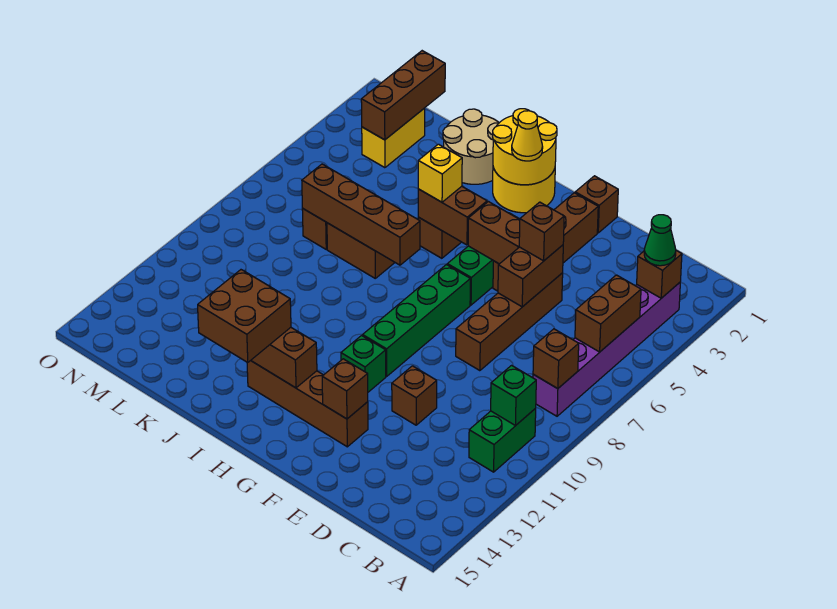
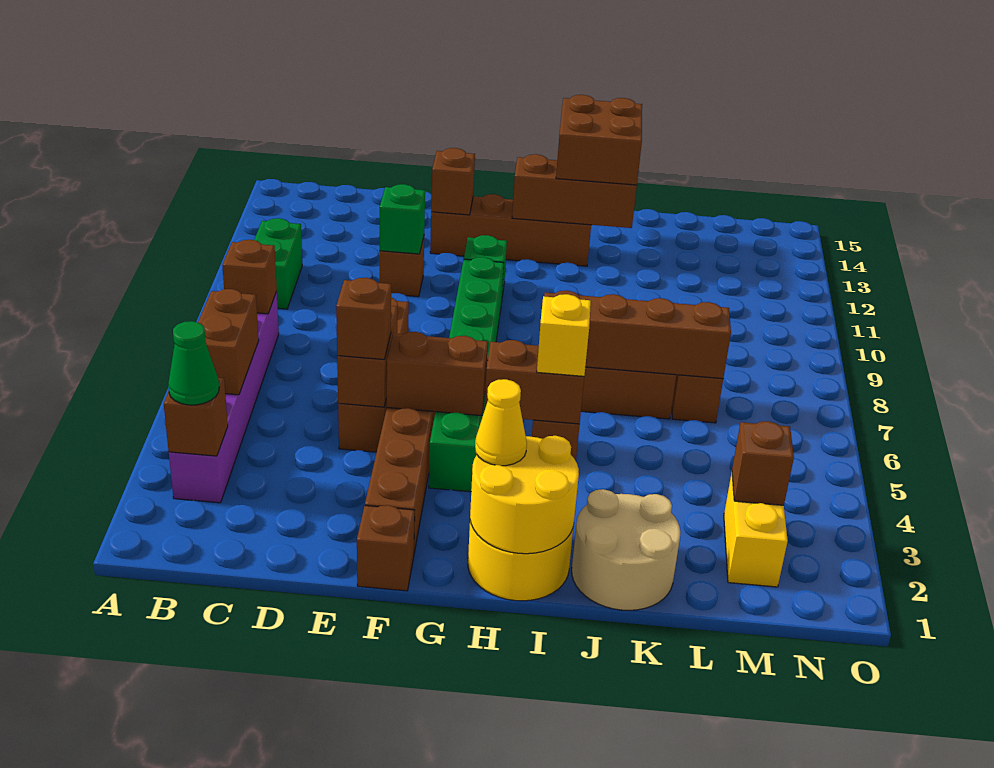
green 1x1 brick [491,366,536,426] -> green 1x1 brick moved to [380,184,425,254]
brown 1x3 brick [361,51,445,140] -> brown 1x1 brick [732,421,794,505]

